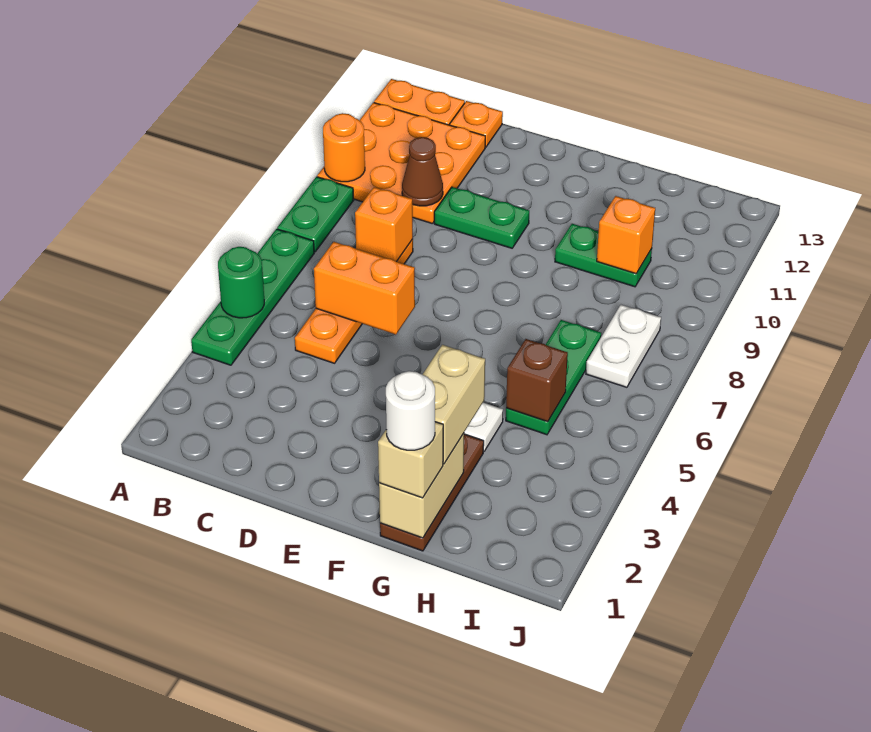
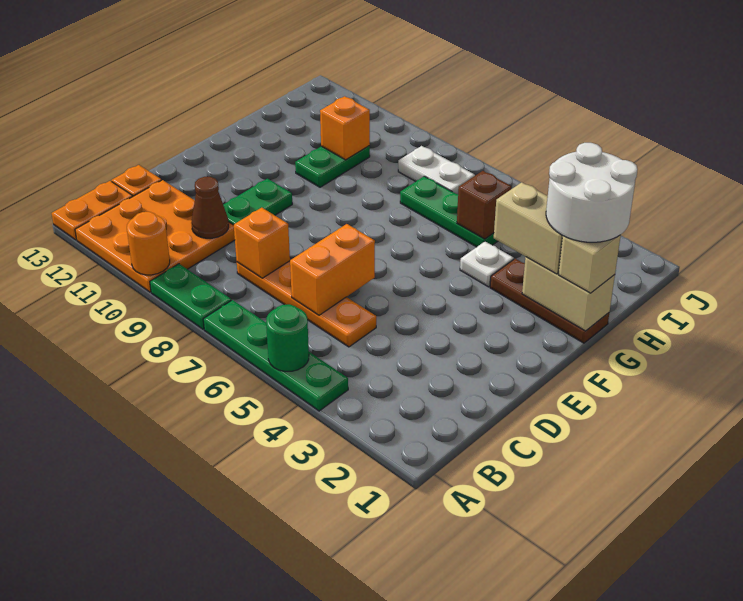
white 1x1 round brick [386,371,435,450] -> white 2x2 round brick [546,143,638,242]

